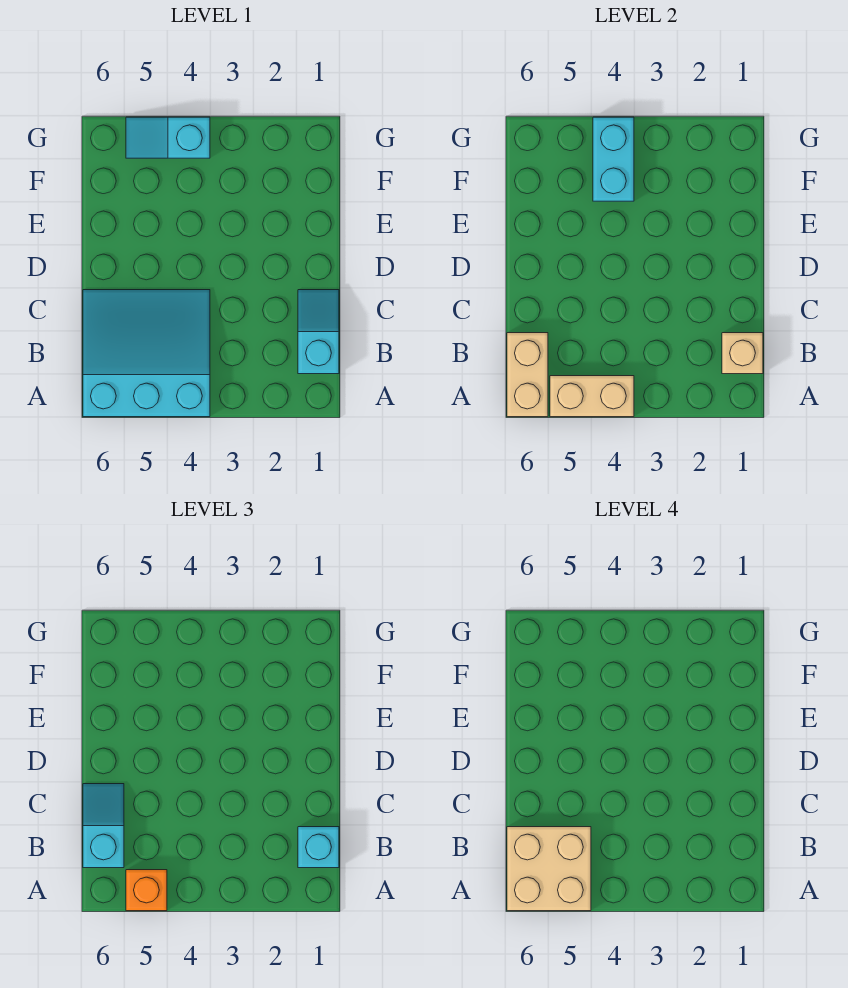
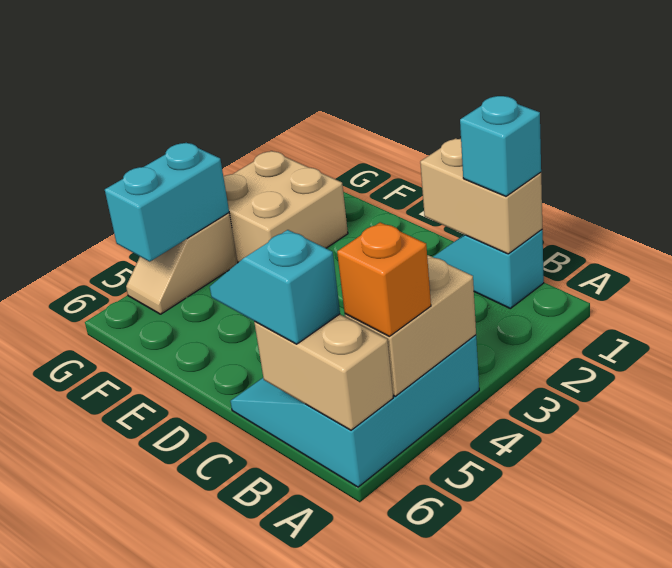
tan 2x2 brick [507,827,591,911] -> tan 2x2 brick moved to [223,151,348,262]
tan 1x1 brick [722,333,763,374] -> tan 1x2 brick [420,138,542,254]
cyan 1x2 brick [593,117,634,201] -> cyan 1x2 brick turned to [105,143,229,262]
cyan 1x2 slope [126,117,210,158] -> tan 1x2 slope [126,213,238,314]

